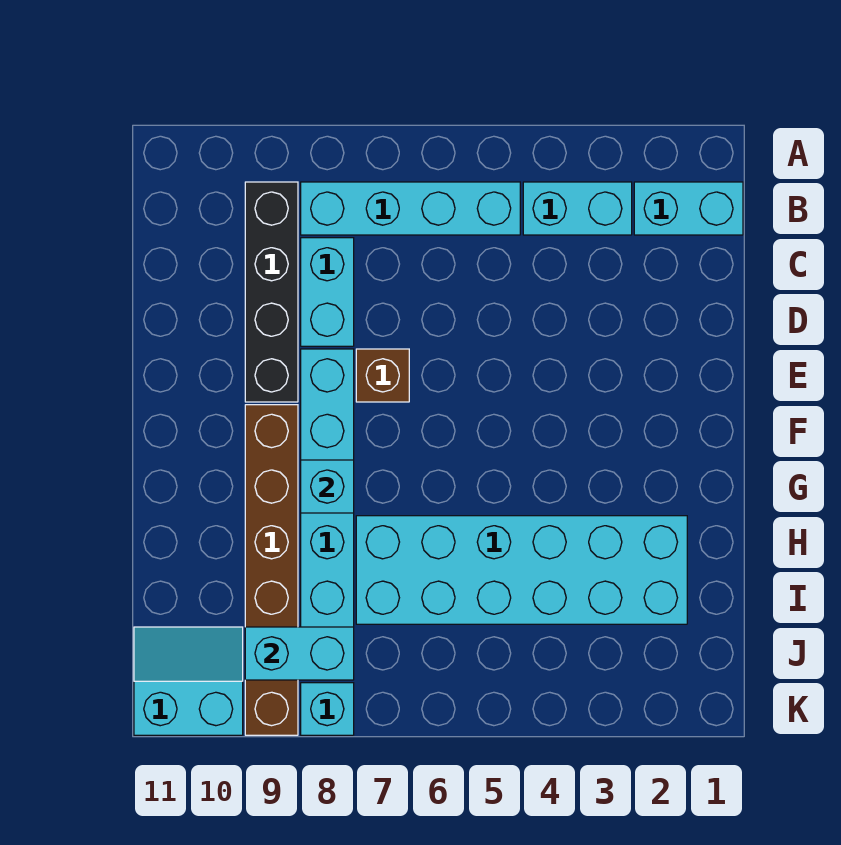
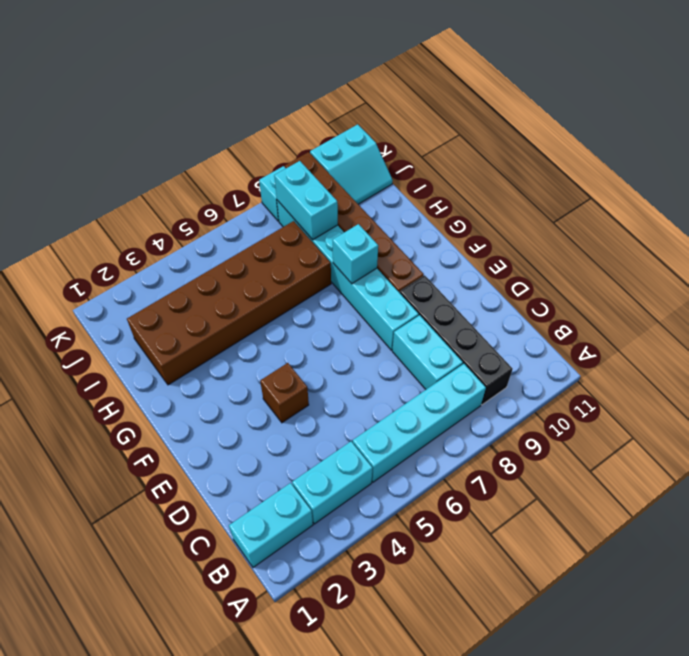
brown 1x1 brick [356,349,409,402] -> brown 1x1 brick moved to [260,363,309,423]
cyan 2x6 brick [356,516,687,624] -> brown 2x6 brick [127,221,331,385]
cyan 1x2 brick [245,627,354,680] -> cyan 1x2 brick turned to [274,161,338,240]

